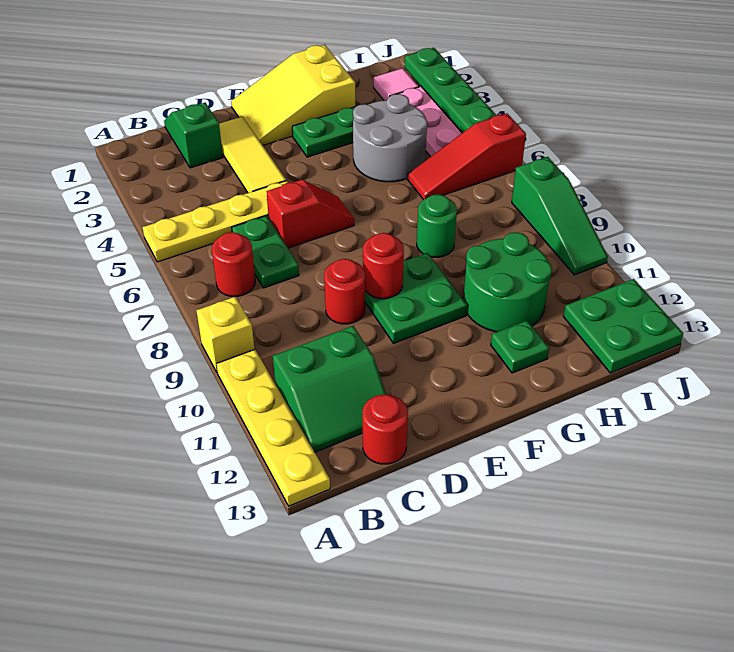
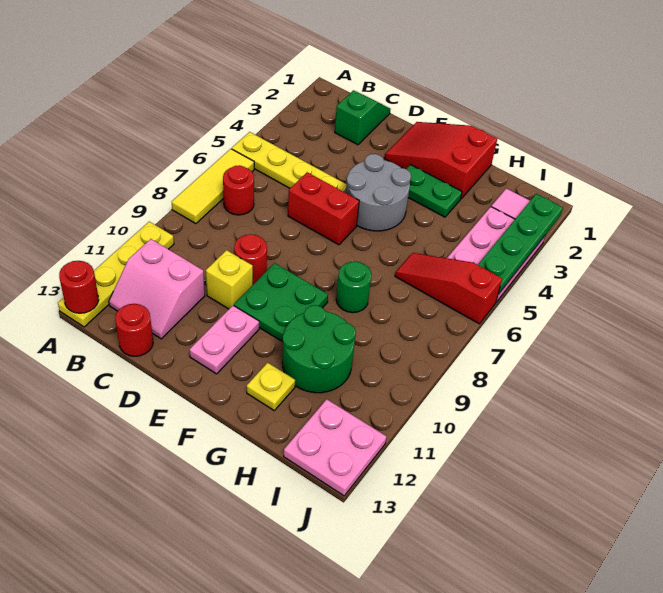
yellow 1x1 brick [196,297,255,372] -> yellow 1x1 brick moved to [206,250,253,309]
green 2x2 slope [273,326,386,452] -> pink 2x2 slope [109,239,205,339]
green 1x2 plate [232,216,299,288] -> none
yellow 1x3 tile [219,117,286,193] -> yellow 1x3 tile moved to [172,149,254,224]
red 1x2 slope [266,180,354,248] -> red 1x2 brick [288,172,359,245]
yellow 2x3 slope [231,45,355,145] -> red 2x3 slope [384,122,497,199]
red 1x1 round brick [363,233,404,299] -> red 1x1 round brick moved to [59,261,99,313]
none -> pink 1x2 plate [190,306,259,374]
grey 2x2 round brick [353,94,427,182] -> grey 2x2 round brick moved to [346,154,411,231]
green 1x1 plate [491,321,549,373] -> yellow 1x1 plate [247,363,295,410]
green 2x2 plate [563,279,683,373] -> pink 2x2 plate [284,399,387,496]
green 1x3 slope [512,157,608,275] -> none

